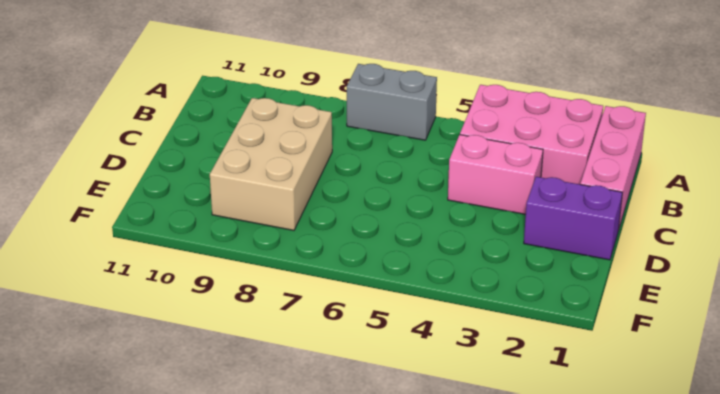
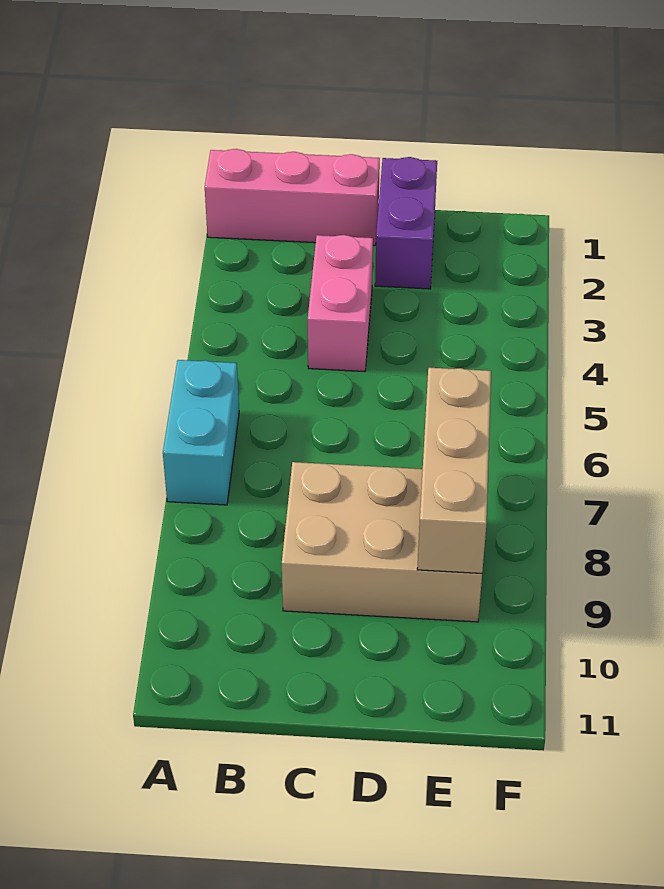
pink 2x3 brick [460,85,603,184] -> none
grey 1x2 brick [347,64,437,140] -> cyan 1x2 brick [163,360,239,505]
none -> tan 1x3 brick [417,368,491,573]

